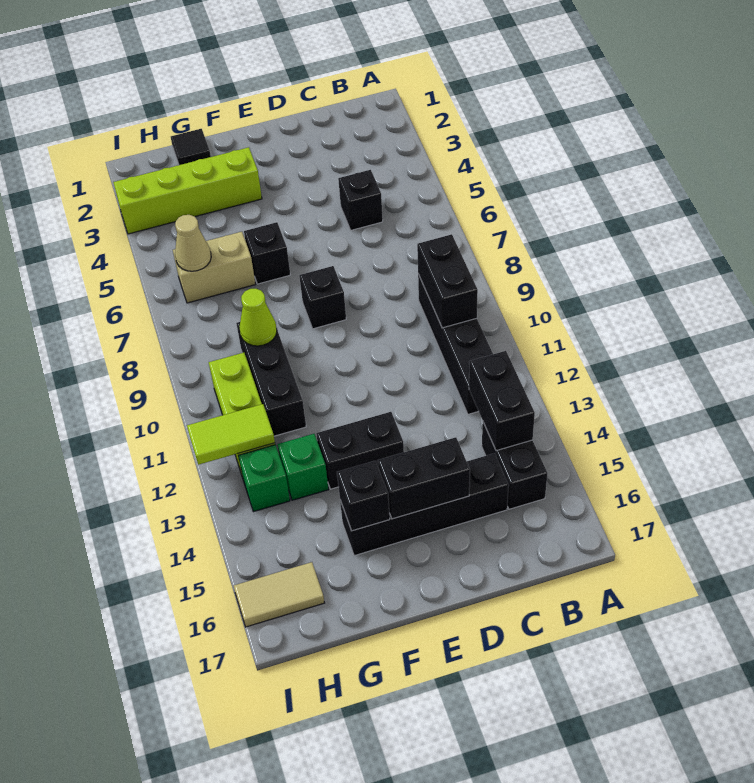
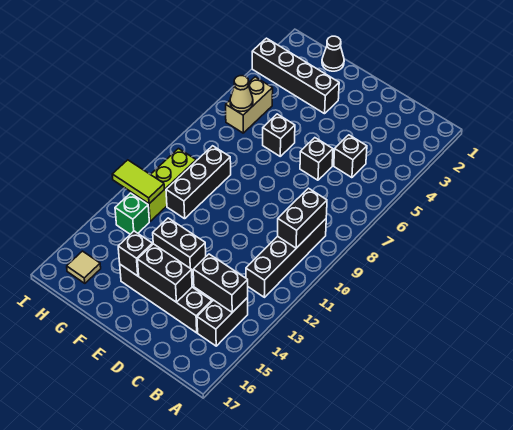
black 1x2 brick [469,351,535,451] -> black 1x2 brick turned to [193,254,248,312]
black 1x1 brick [299,266,346,329] -> black 1x1 brick moved to [300,138,333,180]
lime 1x4 brick [113,147,262,234] -> black 1x4 brick [252,38,339,114]
black 1x1 tile [171,129,211,165] -> black 1x1 cone [322,36,344,71]
tan 1x2 brick [173,232,255,303] -> tan 1x2 brick turned to [226,77,273,133]
lime 1x1 cone [239,289,277,346] -> none
green 1x1 brick [277,434,329,500] -> none
tan 1x2 tile [234,562,324,627] -> tan 1x1 tile [67,251,101,283]

